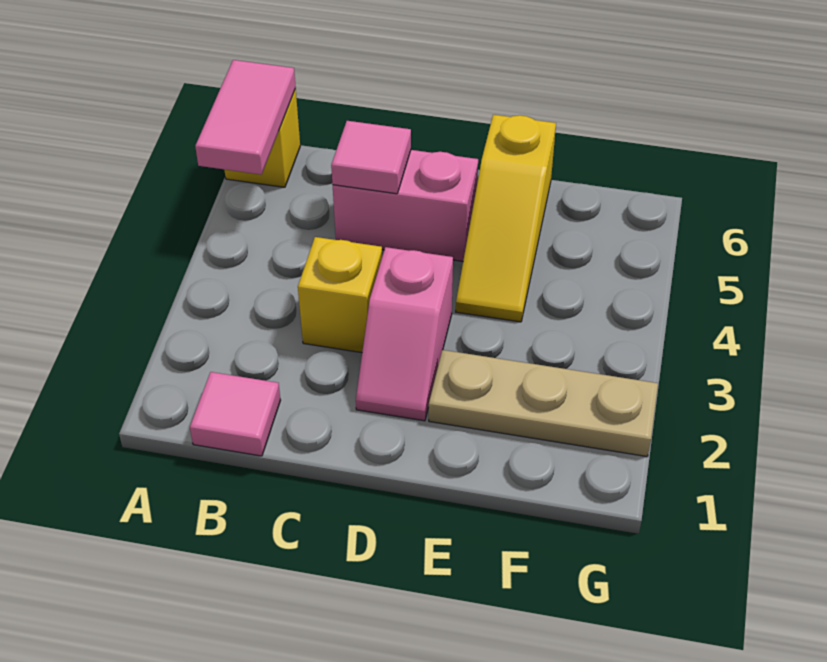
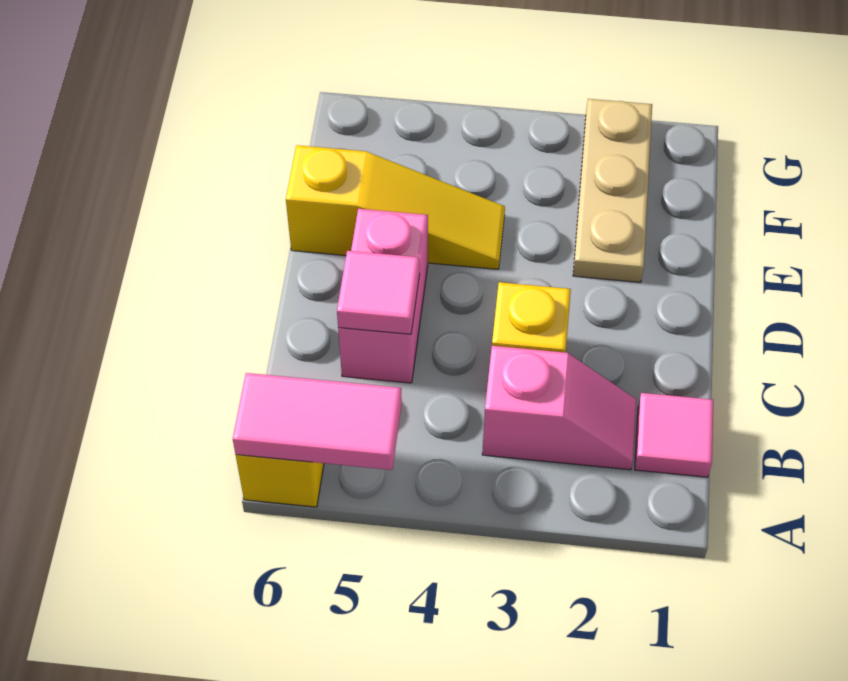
pink 1x2 slope [356,247,453,421] -> pink 1x2 slope moved to [482,346,636,470]

